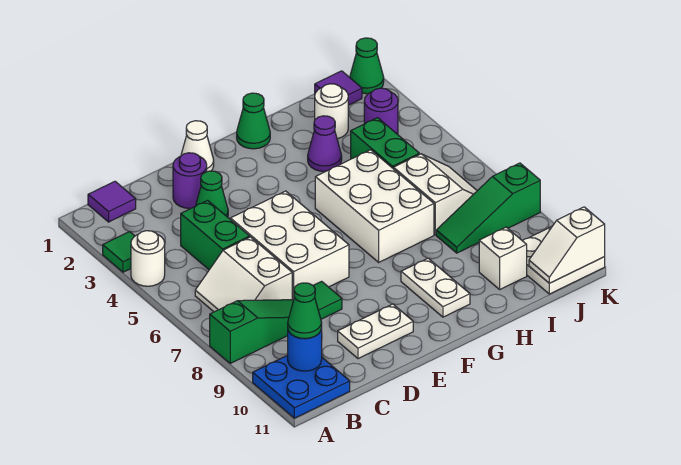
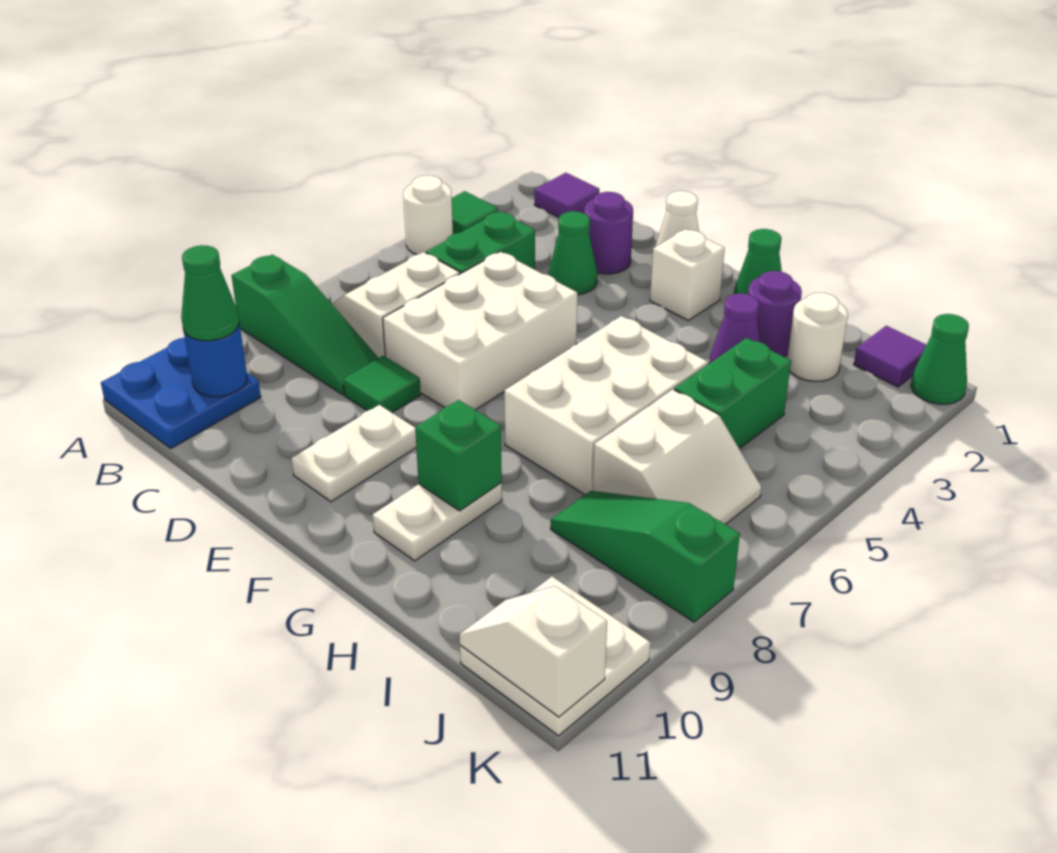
white 1x2 plate [338,304,413,359] -> white 1x2 plate turned to [291,405,416,502]
none -> green 1x1 brick [415,400,502,511]
white 1x1 brick [479,227,527,289] -> white 1x1 brick moved to [650,229,725,321]
purple 1x1 round brick [364,88,398,134] -> purple 1x1 round brick moved to [748,271,802,357]

